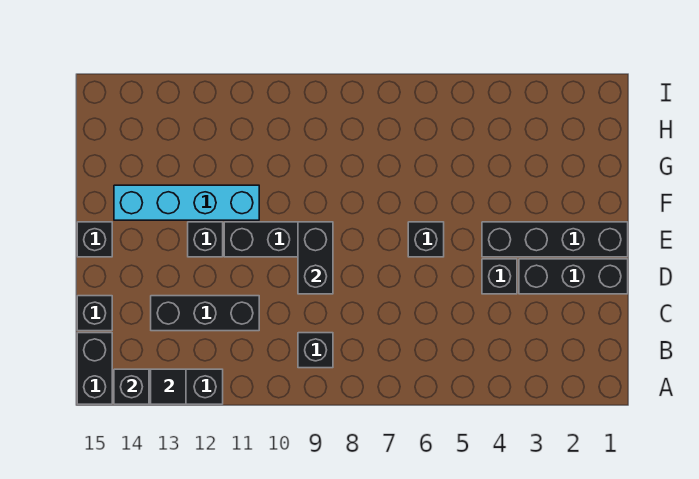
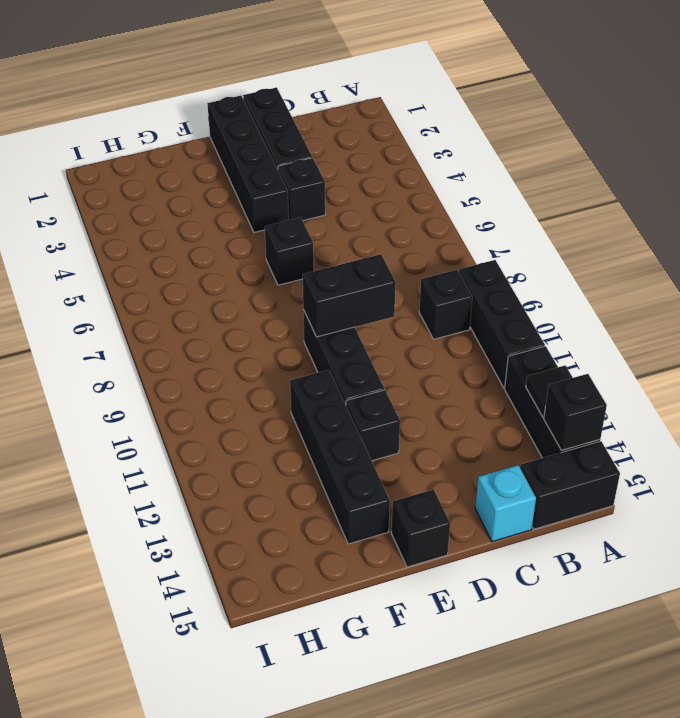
black 1x3 brick [151,296,259,331] -> black 1x3 brick moved to [459,260,545,388]
black 1x1 brick [77,296,112,331] -> cyan 1x1 brick [475,465,536,542]
cyan 1x4 brick [114,185,259,220] -> black 1x4 brick [290,370,390,544]

